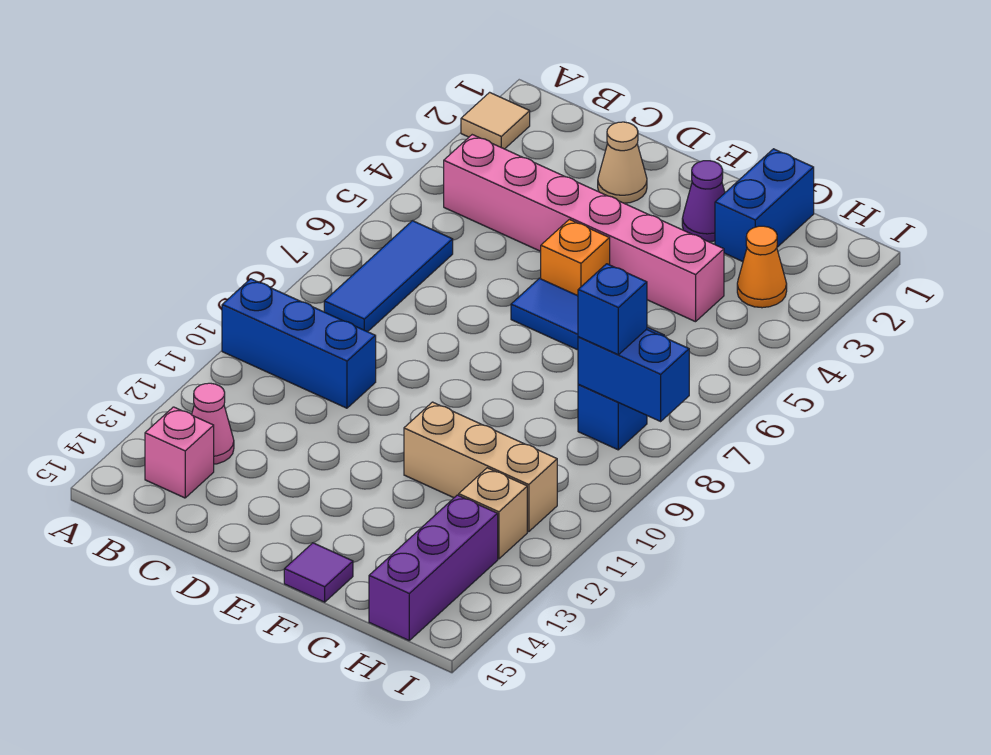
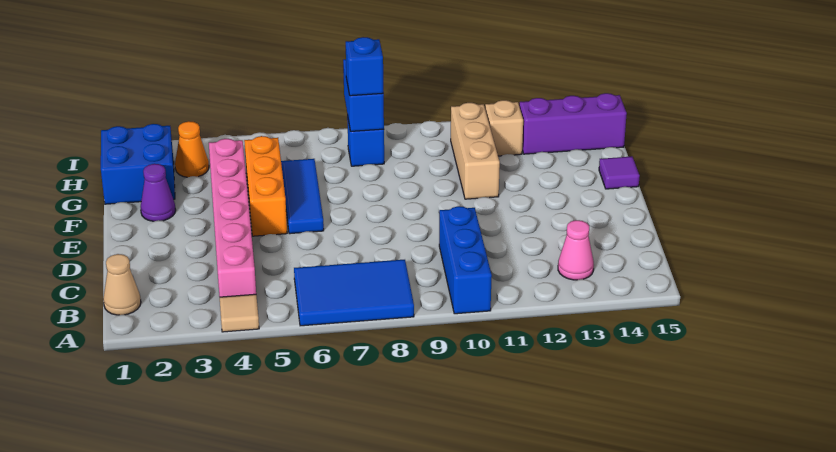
tan 1x1 tile [461,92,530,149] -> tan 1x1 tile moved to [220,294,259,332]
blue 1x3 tile [324,221,453,332] -> blue 2x3 tile [294,260,414,326]
pink 1x1 brick [145,407,214,498] -> none
tan 1x1 cone [598,122,647,203] -> tan 1x1 cone moved to [103,254,141,315]
orange 1x1 brick [541,219,610,296] -> orange 1x3 brick [244,136,287,236]
blue 1x2 brick [715,149,814,262] -> blue 2x2 brick [101,124,175,204]

